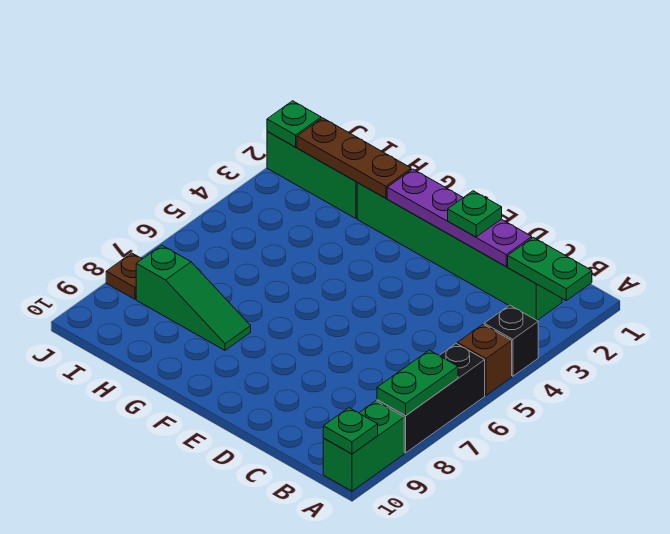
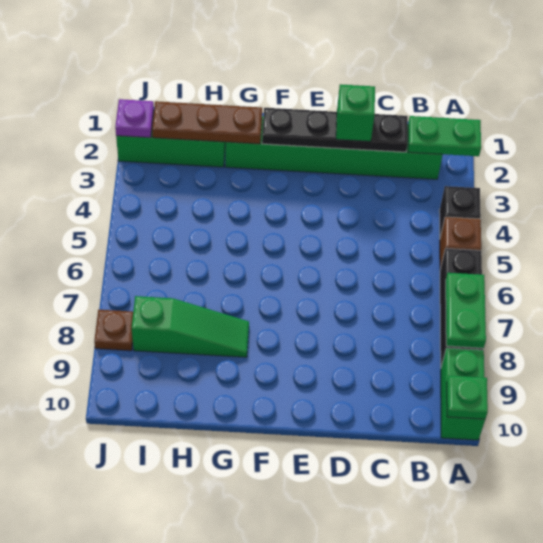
purple 1x4 plate [387,169,532,266] -> black 1x4 plate [262,108,408,152]
green 1x1 plate [448,191,502,237] -> green 1x1 brick [336,84,375,141]
green 1x1 plate [267,101,321,147] -> purple 1x1 plate [115,99,154,138]

